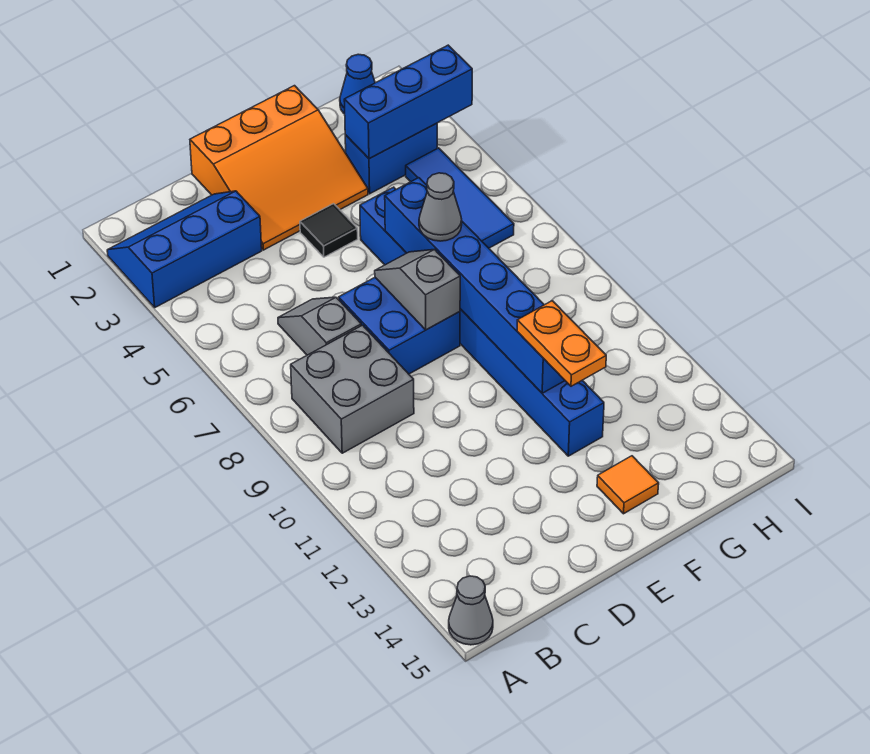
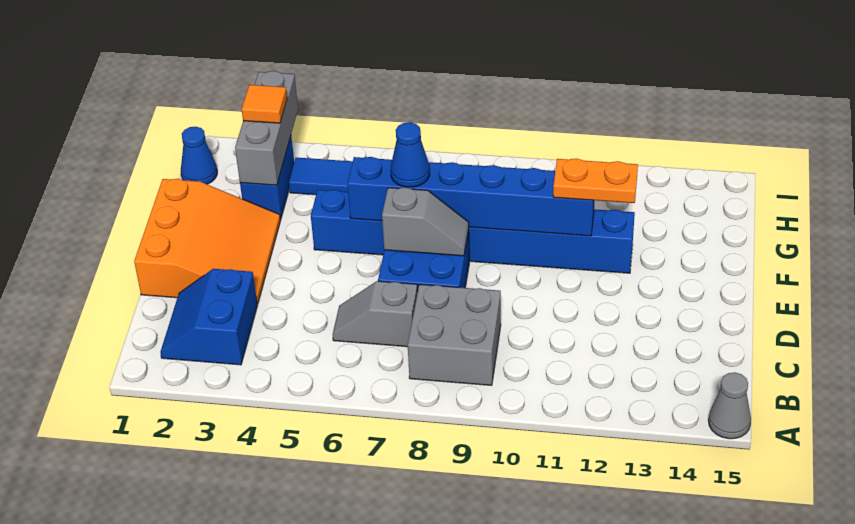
blue 2x3 slope [107,191,262,307] -> blue 2x2 slope [160,269,257,365]
black 1x1 tile [300,204,358,257] -> none
grey 1x2 slope [375,249,460,330] -> grey 1x2 slope turned to [382,187,469,256]
grey 1x1 cone [419,173,462,241] -> blue 1x1 cone [391,122,430,187]
orange 1x1 tile [597,456,659,514] -> orange 1x1 tile moved to [242,85,287,123]
blue 1x3 brick [344,45,472,159] -> grey 1x3 brick [235,71,298,185]

